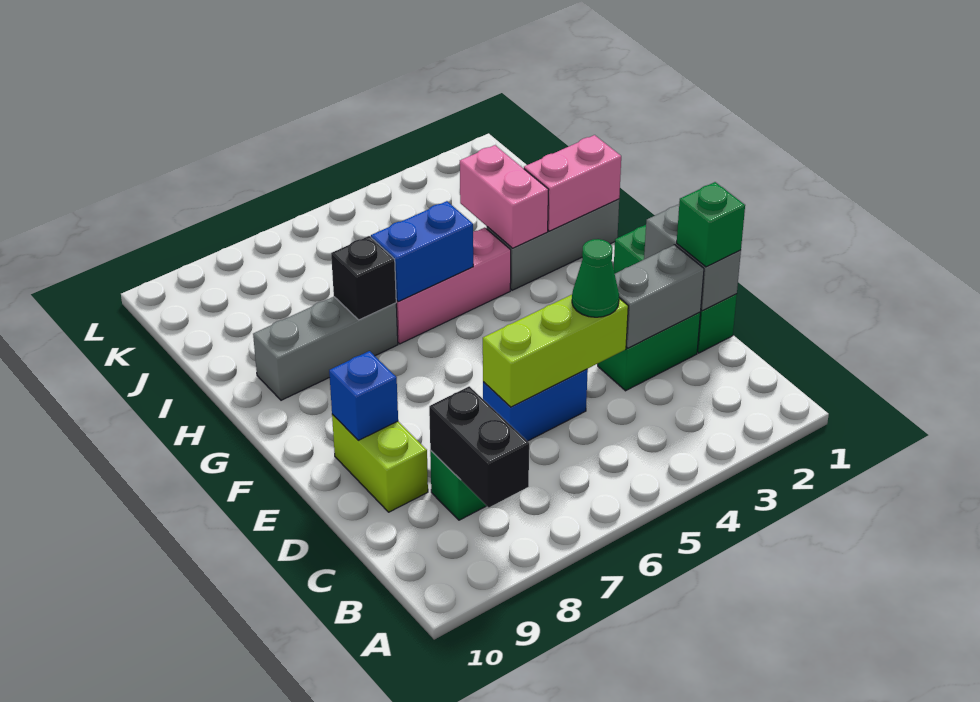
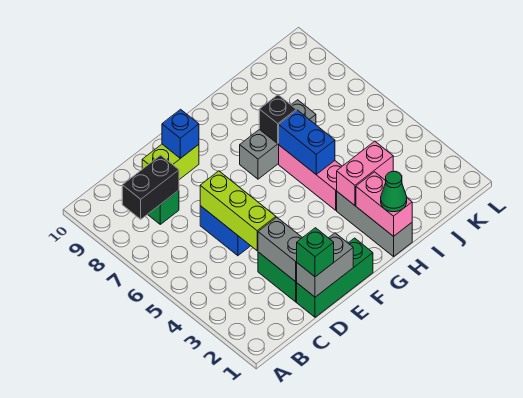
green 1x1 cone [572,239,619,317] -> green 1x1 cone moved to [381,171,407,212]
grey 1x3 brick [253,297,398,400] -> grey 1x3 brick turned to [240,100,316,179]

